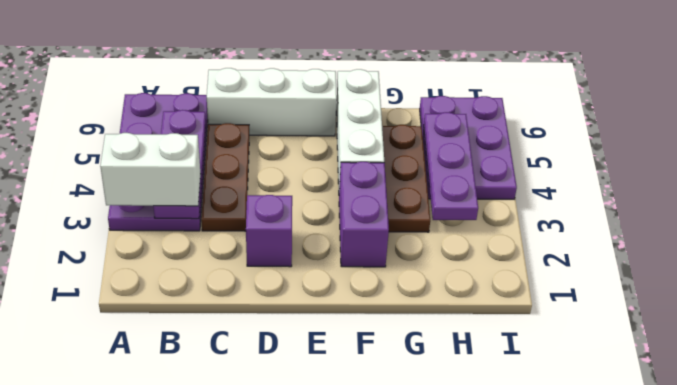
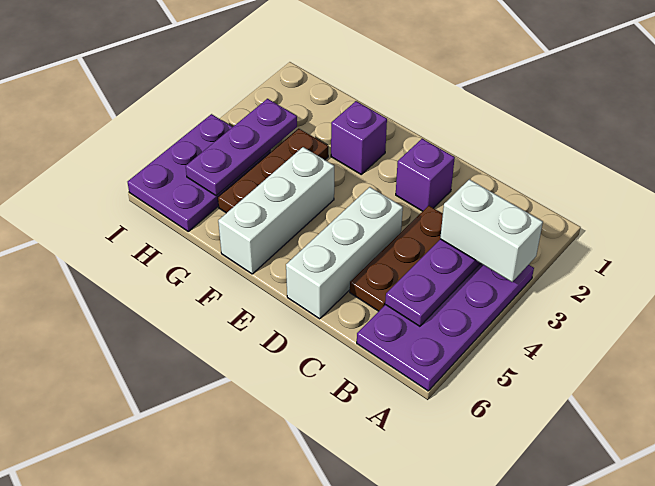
white 1x3 brick [207,68,337,136] -> white 1x3 brick turned to [286,187,403,319]
purple 1x2 brick [339,162,389,267] -> purple 1x1 brick [331,101,387,174]

